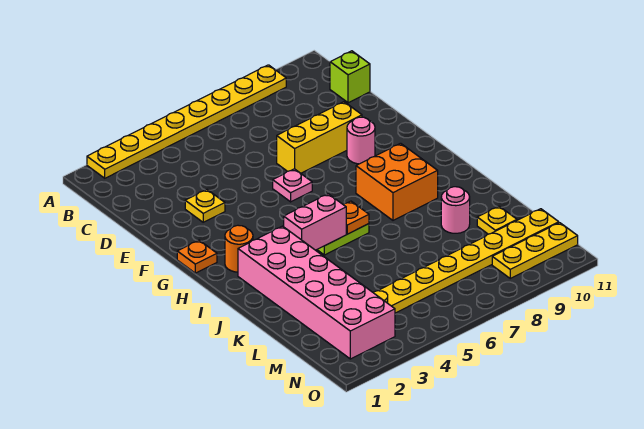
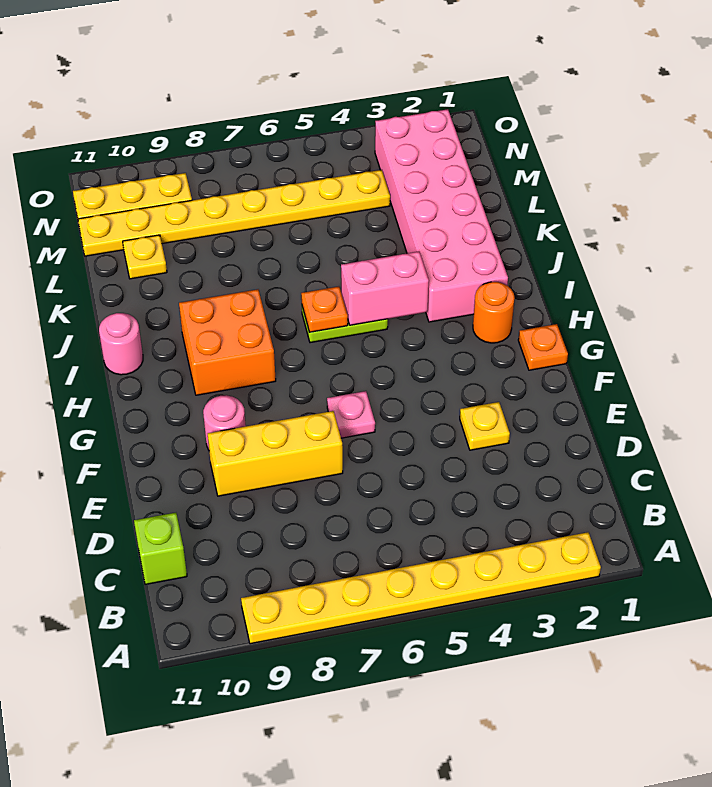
pink 1x1 round brick [441,187,470,233] -> pink 1x1 round brick moved to [99,313,143,375]

